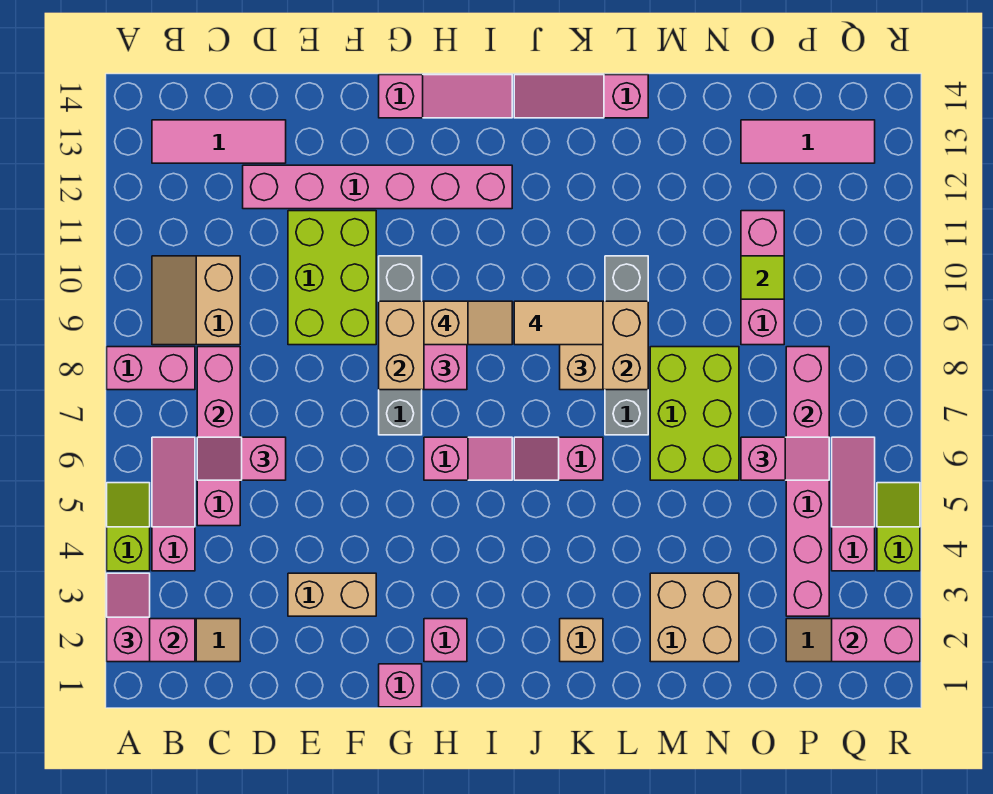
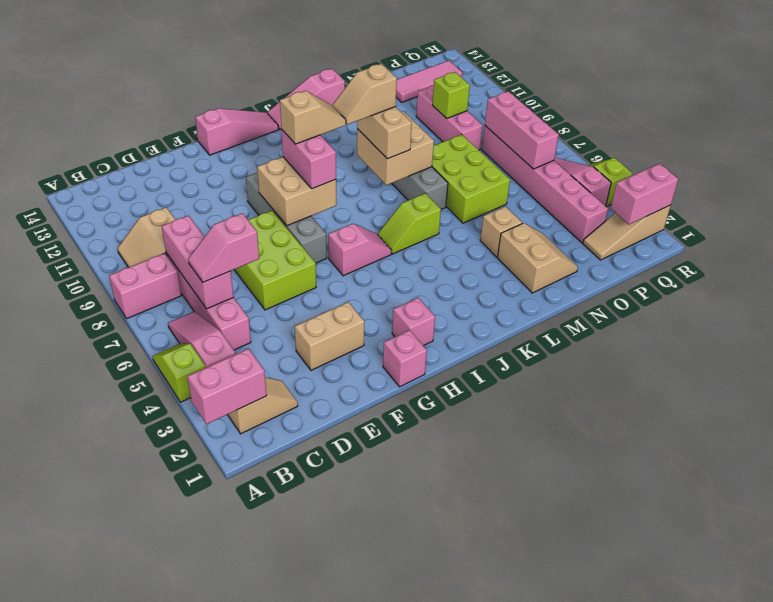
pink 1x2 slope [107,573,150,662] -> none
pink 1x3 tile [152,120,286,163] -> none
pink 1x6 brick [243,165,512,209] -> none
lime 2x3 brick [288,211,376,345] -> lime 2x3 brick moved to [234,210,316,310]
pink 1x2 slope [514,437,603,480] -> lime 1x2 slope [378,193,441,254]
tan 1x2 tile [514,301,603,345] -> tan 1x2 slope [333,64,397,125]
tan 1x1 brick [560,619,603,662] -> tan 1x1 brick moved to [480,206,522,257]
tan 2x2 brick [650,573,739,662] -> tan 2x2 slope [497,223,578,293]
pink 1x2 slope [741,437,829,480] -> none
lime 1x1 tile [741,256,784,299] -> lime 1x1 brick [432,72,470,118]

